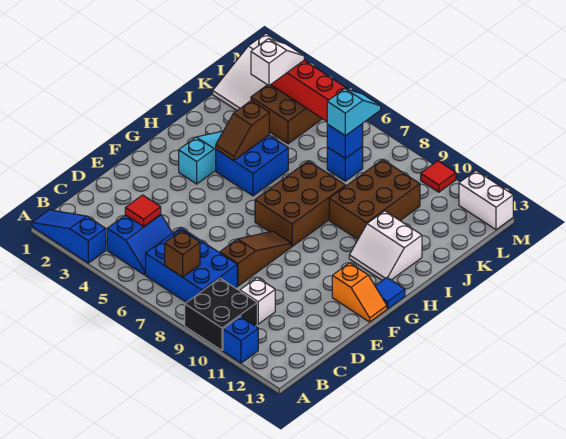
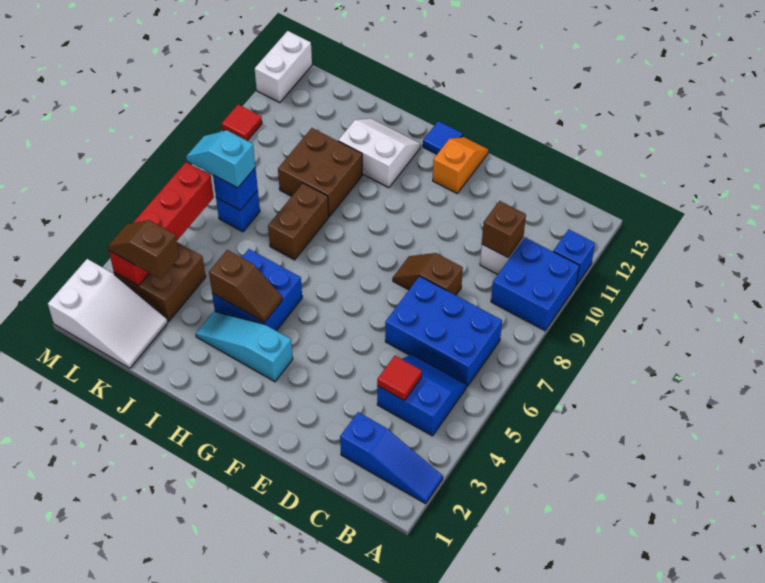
blue 1x3 slope [32,210,106,263] -> blue 1x3 slope turned to [340,412,443,504]
black 2x2 brick [185,278,257,350] -> blue 2x2 brick [491,238,579,331]
blue 2x3 brick [146,228,237,303] -> blue 2x3 brick turned to [385,276,502,386]
brown 1x1 brick [165,230,200,277] -> brown 1x1 brick moved to [482,201,526,258]
brown 1x3 slope [220,231,291,286] -> brown 1x2 slope [393,253,463,295]
brown 2x3 brick [255,161,346,246] -> brown 1x2 brick [268,183,329,260]
white 2x2 slope [349,211,422,280] -> white 2x2 slope turned to [338,119,421,188]
brown 2x3 brick [329,159,420,239] -> brown 2x2 brick [278,128,363,216]
white 1x2 slope [251,39,304,86] -> brown 1x2 slope [108,220,179,279]

